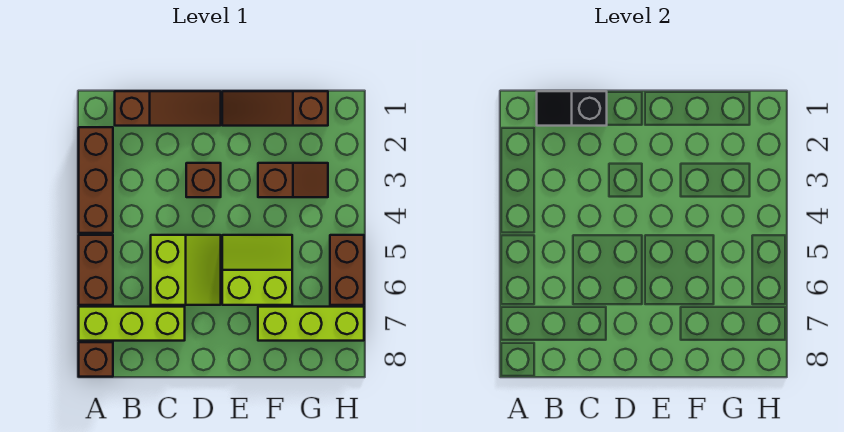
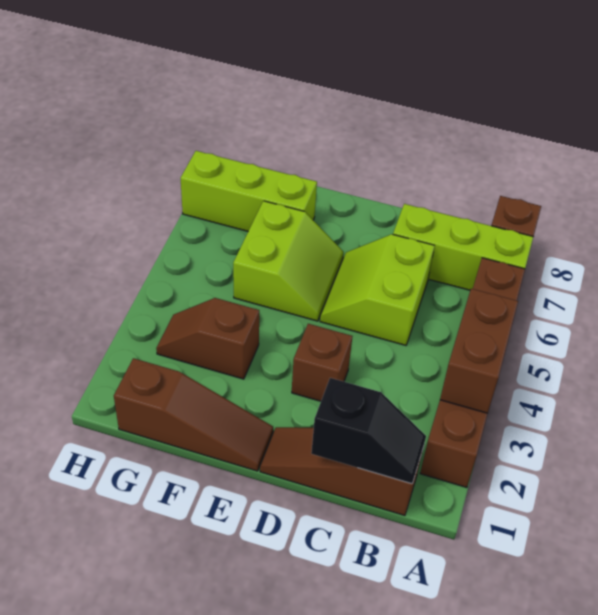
lime 2x2 slope [222,235,292,305] -> lime 2x2 slope turned to [233,201,344,321]
brown 1x2 brick [330,235,364,305] -> brown 1x2 brick moved to [440,289,518,413]

